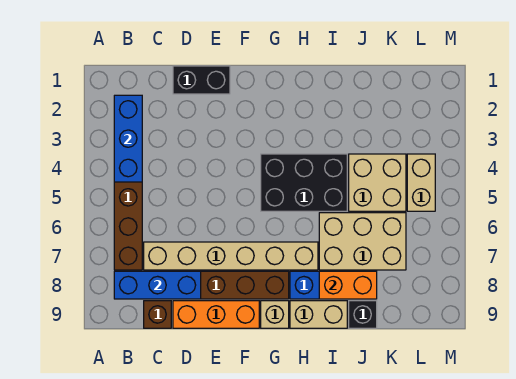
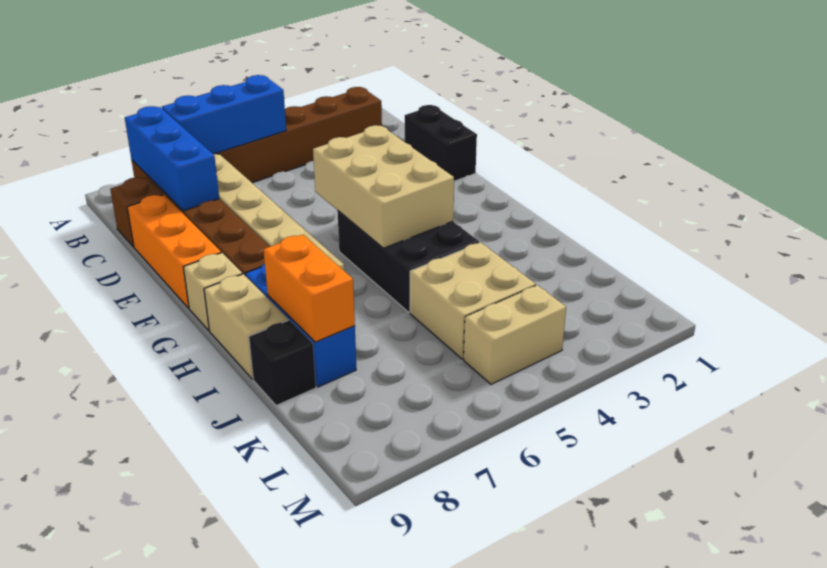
blue 1x3 brick [114,95,142,182] -> blue 1x3 brick moved to [162,75,286,154]
tan 2x3 brick [319,213,406,270] -> tan 2x3 brick moved to [313,125,454,248]

